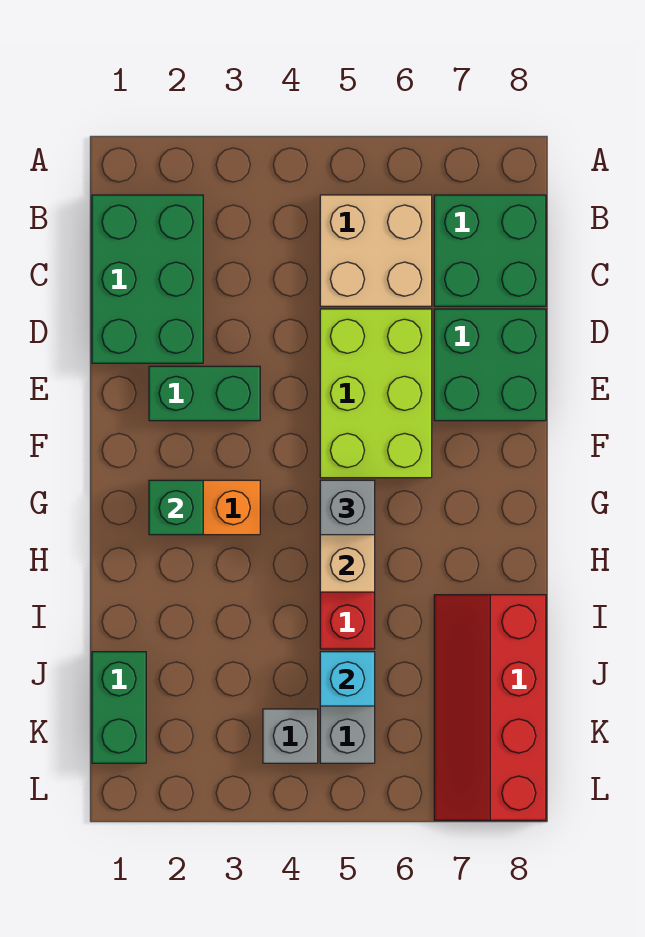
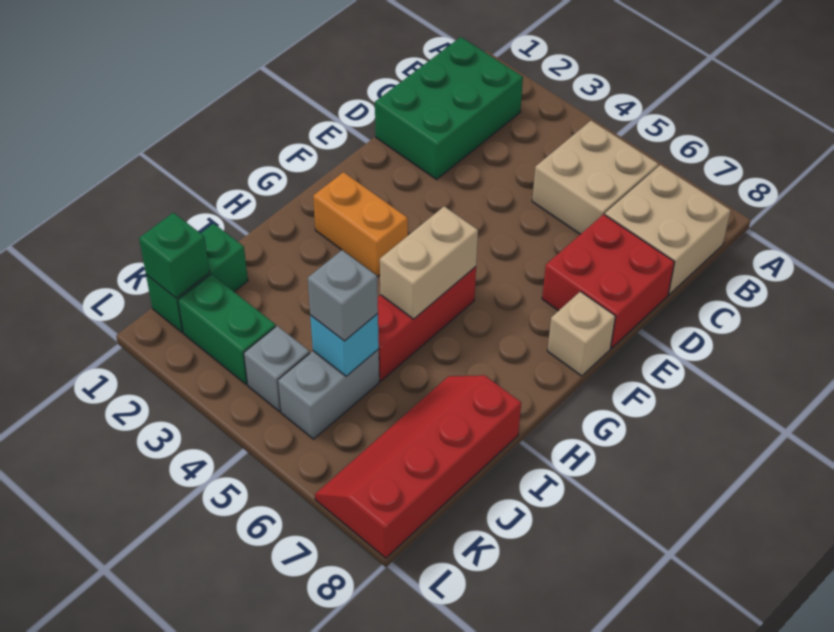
green 2x2 brick [434,195,546,306] -> tan 2x2 brick [605,165,731,294]
lime 2x3 brick [320,309,432,478] -> none
green 2x2 brick [434,309,546,421] -> red 2x2 brick [542,214,674,348]
green 1x2 brick [149,366,260,421] -> green 1x2 brick moved to [178,274,276,384]
none -> tan 1x1 brick [547,292,616,376]
green 1x1 brick [149,480,203,535] -> green 1x1 brick moved to [139,213,210,298]
grey 1x1 brick [320,480,375,535] -> grey 1x1 brick moved to [308,250,378,341]

